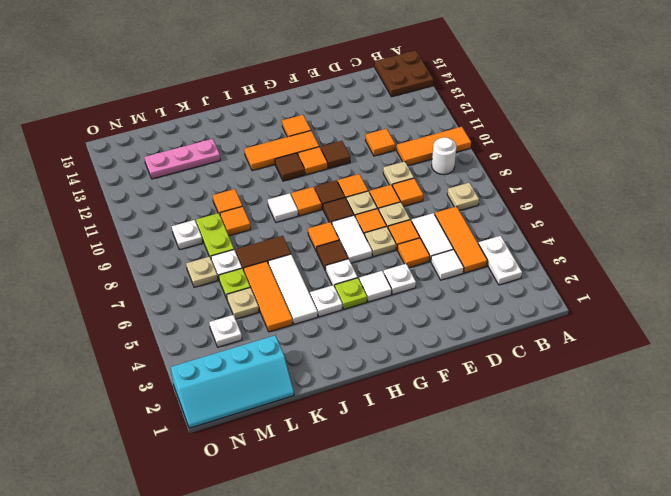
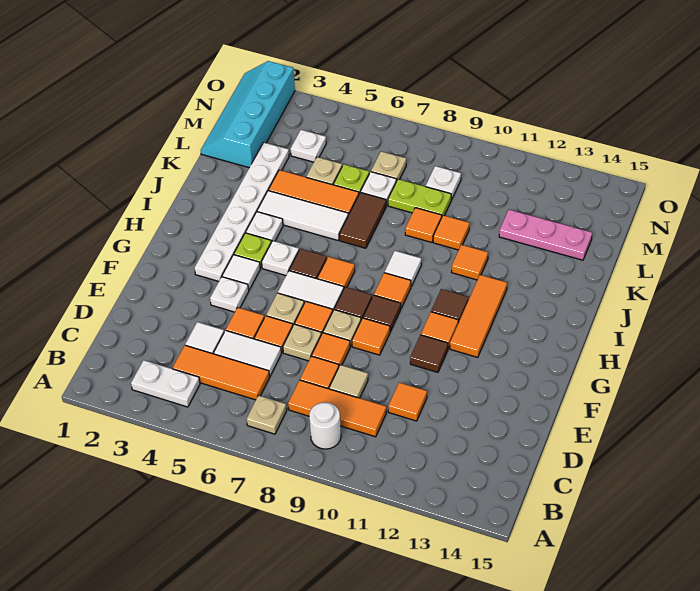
orange 1x3 tile [397,127,471,166] -> orange 1x3 tile turned to [288,380,386,437]
brown 2x2 plate [375,51,433,97] -> none
tan 1x1 plate [383,161,414,186] -> tan 1x1 tile [329,365,368,398]
none -> white 1x6 plate [195,142,289,281]
orange 1x1 tile [282,115,311,137] -> orange 1x1 tile moved to [452,245,488,280]
pink 1x3 plate [144,139,220,179] -> pink 1x3 plate turned to [499,210,592,260]

